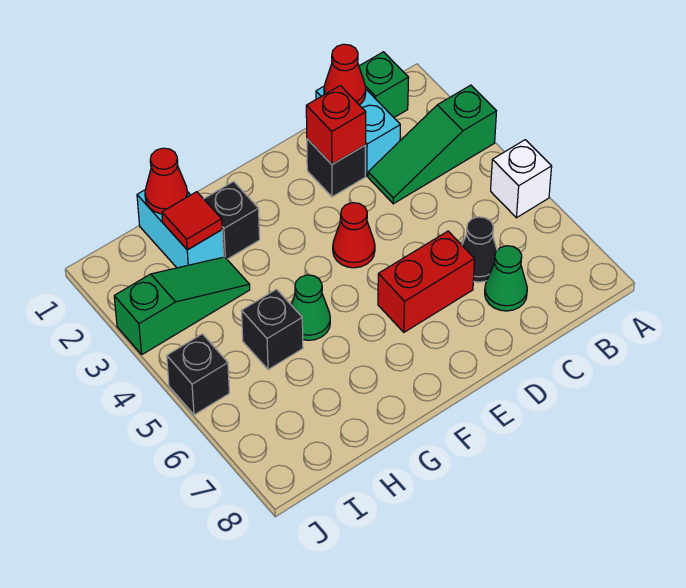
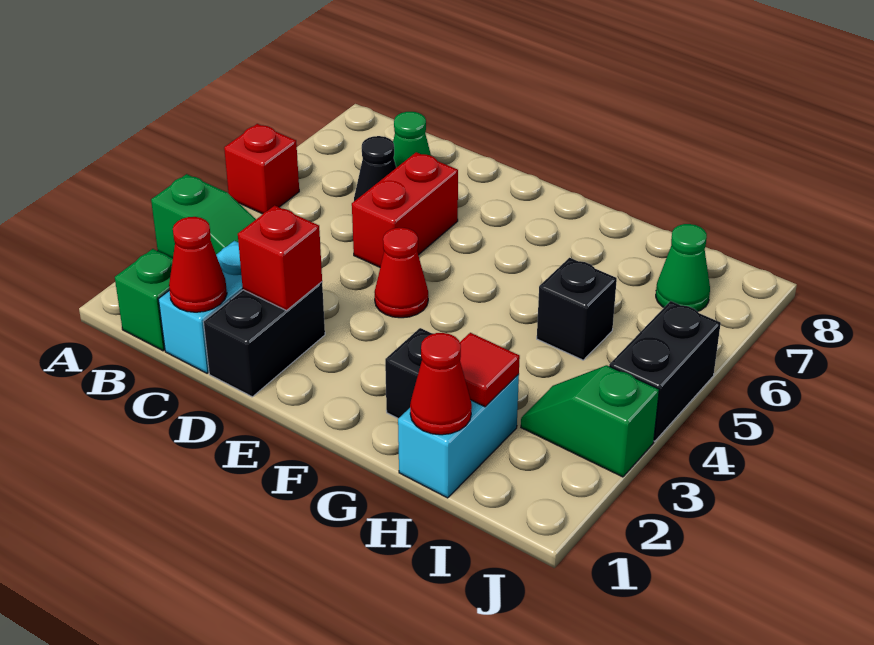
white 1x1 brick [491,140,552,218] -> red 1x1 brick [224,124,299,214]
black 1x1 brick [307,139,365,197] -> black 1x2 brick [204,282,325,397]
red 1x2 brick [378,231,475,332] -> red 1x2 brick turned to [352,152,458,267]
green 1x1 cone [291,275,330,340] -> green 1x1 cone moved to [656,224,710,312]
green 1x3 slope [114,257,250,354] -> green 1x2 slope [521,365,659,477]
black 1x1 brick [167,334,229,415] -> black 1x2 brick [609,301,721,441]

